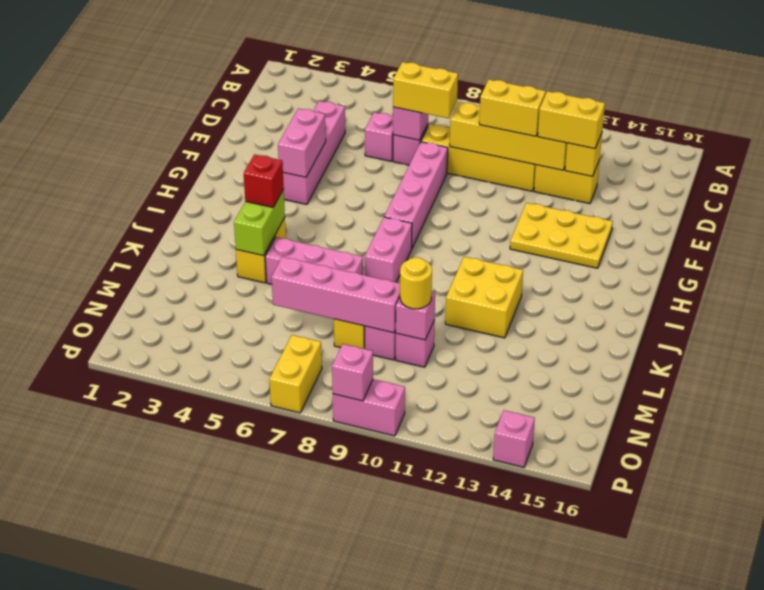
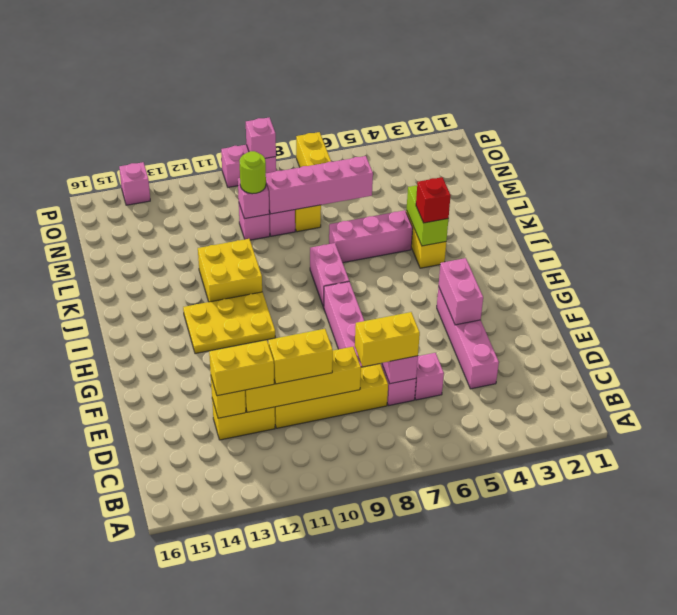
yellow 2x3 plate [510,203,613,268] -> yellow 2x3 plate moved to [183,292,276,354]
yellow 1x1 round brick [400,258,432,309] -> lime 1x1 round brick [239,151,266,194]

